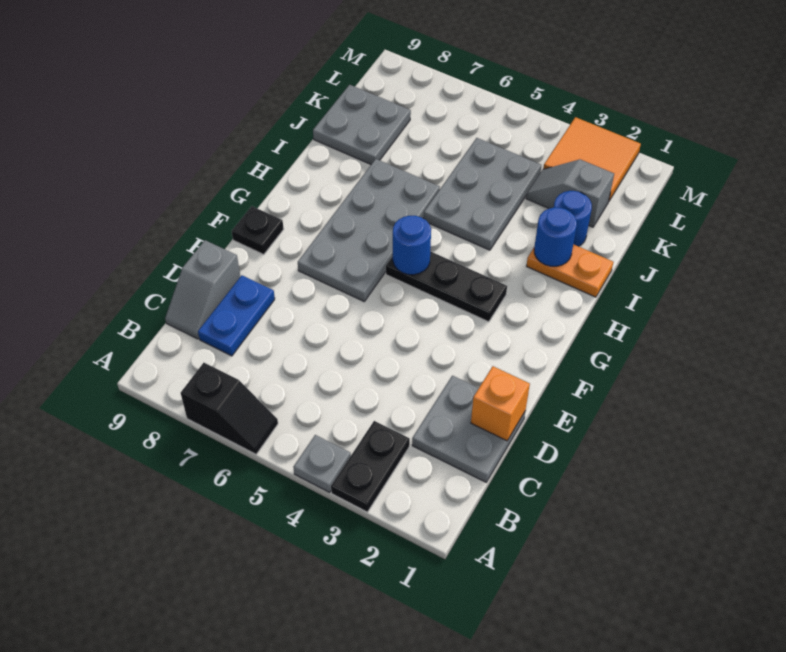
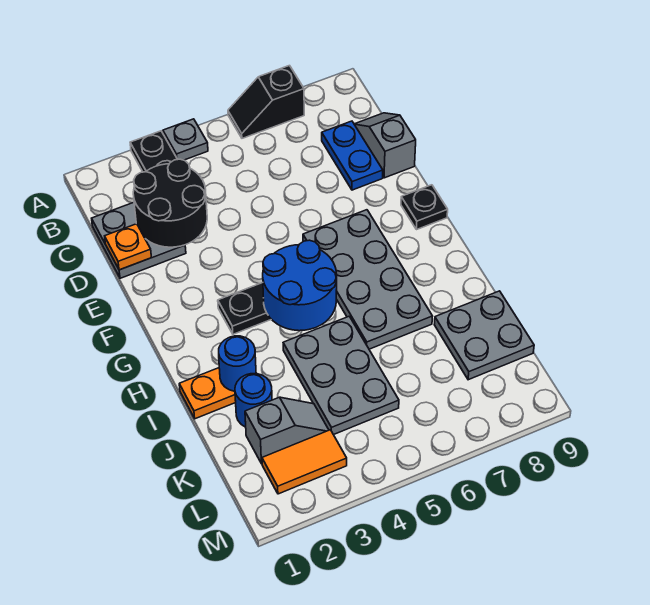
none -> black 2x2 round brick [133,159,207,247]
orange 1x1 brick [471,366,530,441] -> orange 1x1 plate [105,224,151,270]
blue 1x1 round brick [393,216,431,275] -> blue 2x2 round brick [263,240,337,331]
orange 2x2 tile [543,117,641,201] -> orange 1x2 tile [262,430,347,494]

